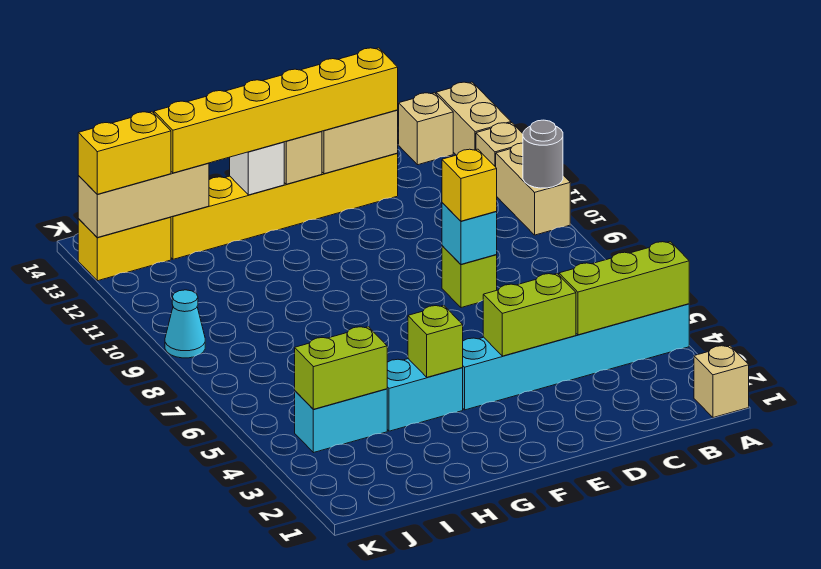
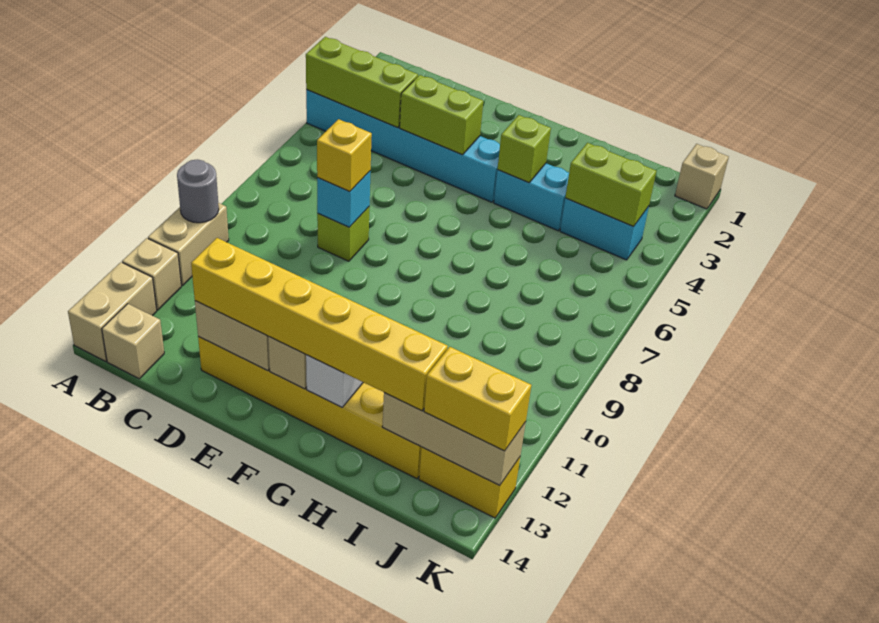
tan 1x1 brick [694,346,749,418] -> tan 1x1 brick moved to [675,144,729,209]
cyan 1x1 cone [165,290,205,358] -> none

